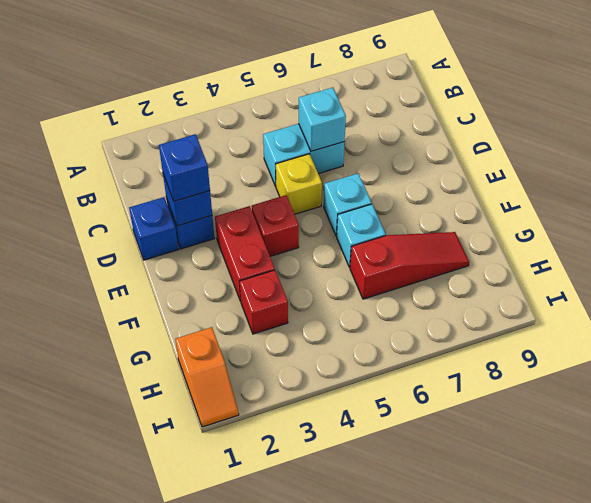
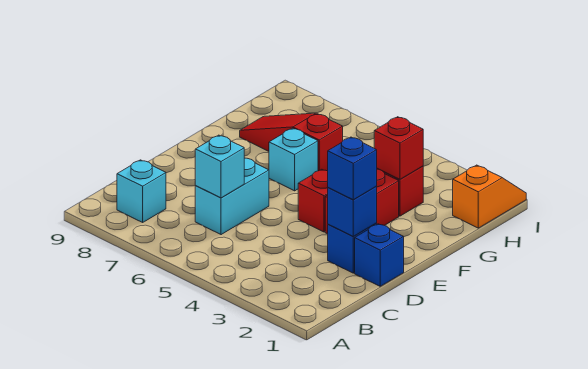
cyan 1x2 brick [263,124,345,186] -> cyan 1x2 brick turned to [195,158,269,235]
yellow 1x1 brick [276,154,322,214] -> none
cyan 1x1 brick [324,173,372,236] -> cyan 1x1 brick moved to [117,160,166,222]
none -> red 1x1 brick [374,117,423,179]

